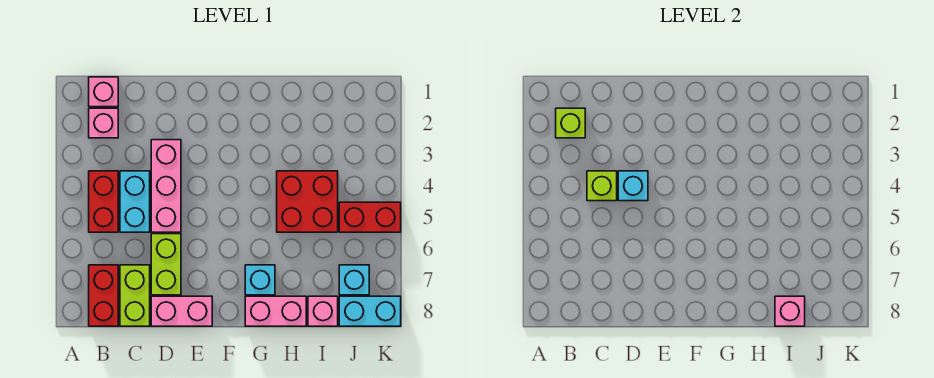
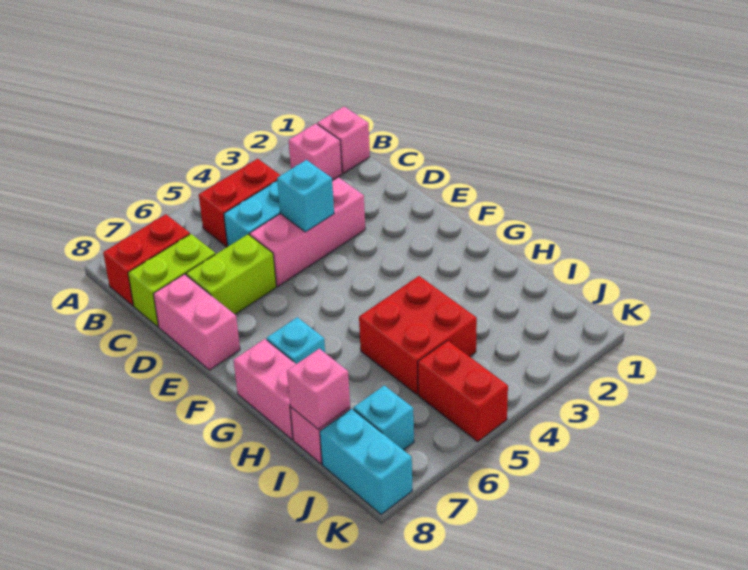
lime 1x1 brick [556,108,585,138] -> none
lime 1x1 brick [587,171,617,201] -> none

